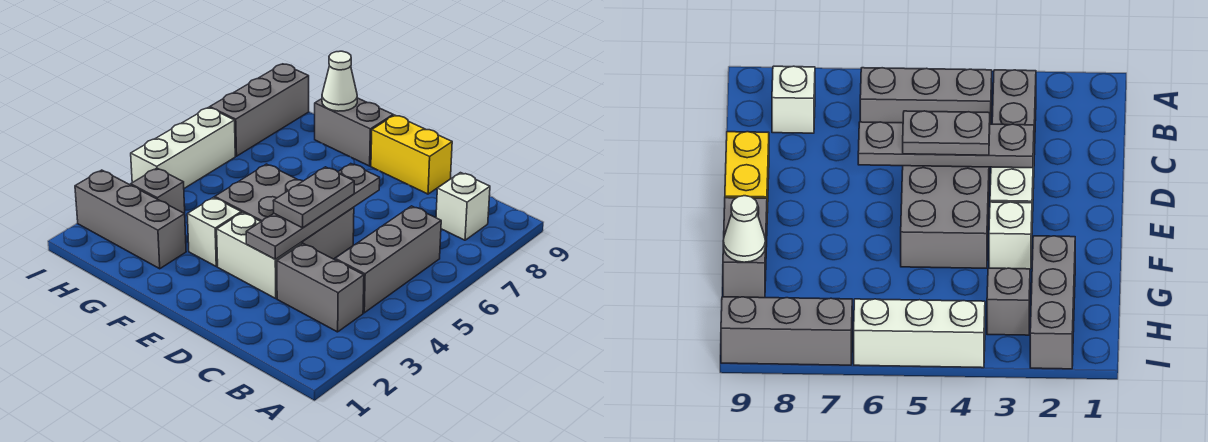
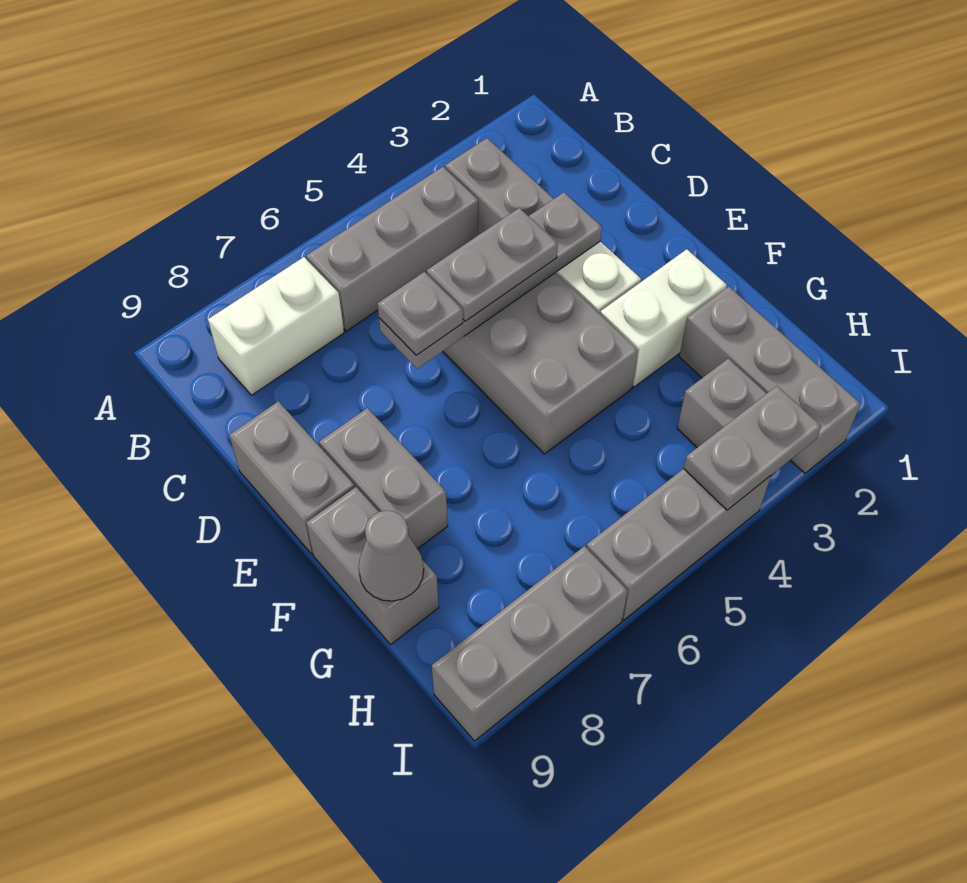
white 1x1 brick [436,173,490,240] -> white 1x2 brick [208,257,344,395]
none -> grey 1x1 plate [378,272,463,355]
yellow 1x2 brick [371,115,452,194] -> grey 1x2 brick [229,401,355,554]
none -> grey 1x2 brick [319,408,448,549]
white 1x1 brick [187,197,241,266] -> white 1x2 brick [600,249,727,387]
white 1x1 cone [322,51,357,111] -> grey 1x1 cone [359,511,424,601]
none -> grey 1x2 plate [684,386,821,510]
white 1x3 brick [131,108,235,188] -> grey 1x3 brick [586,469,771,620]

